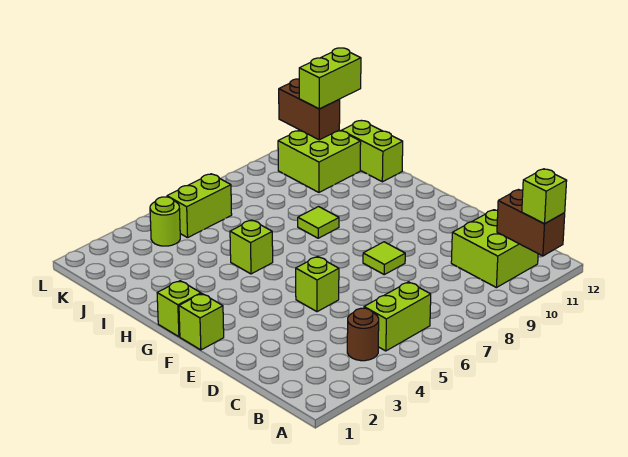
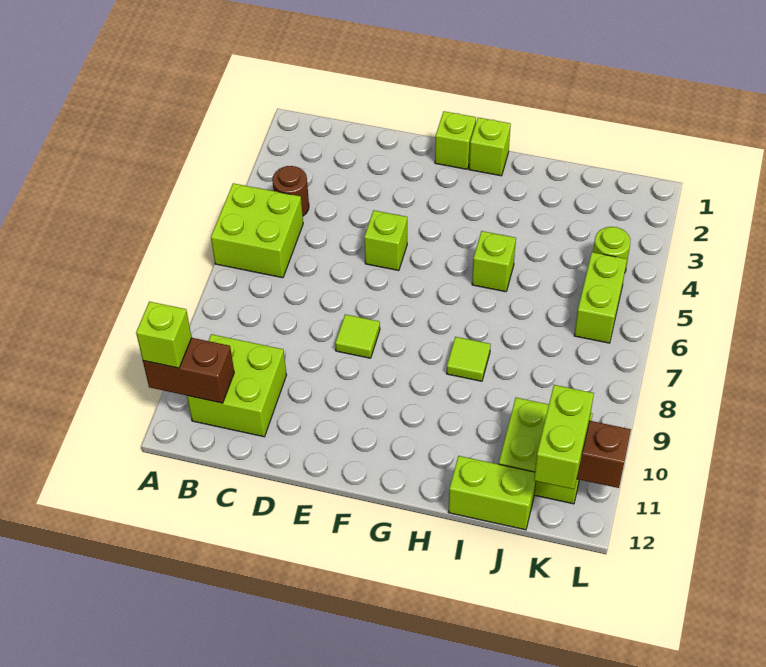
lime 1x2 brick [364,282,431,351] -> lime 2x2 brick [211,183,303,278]

